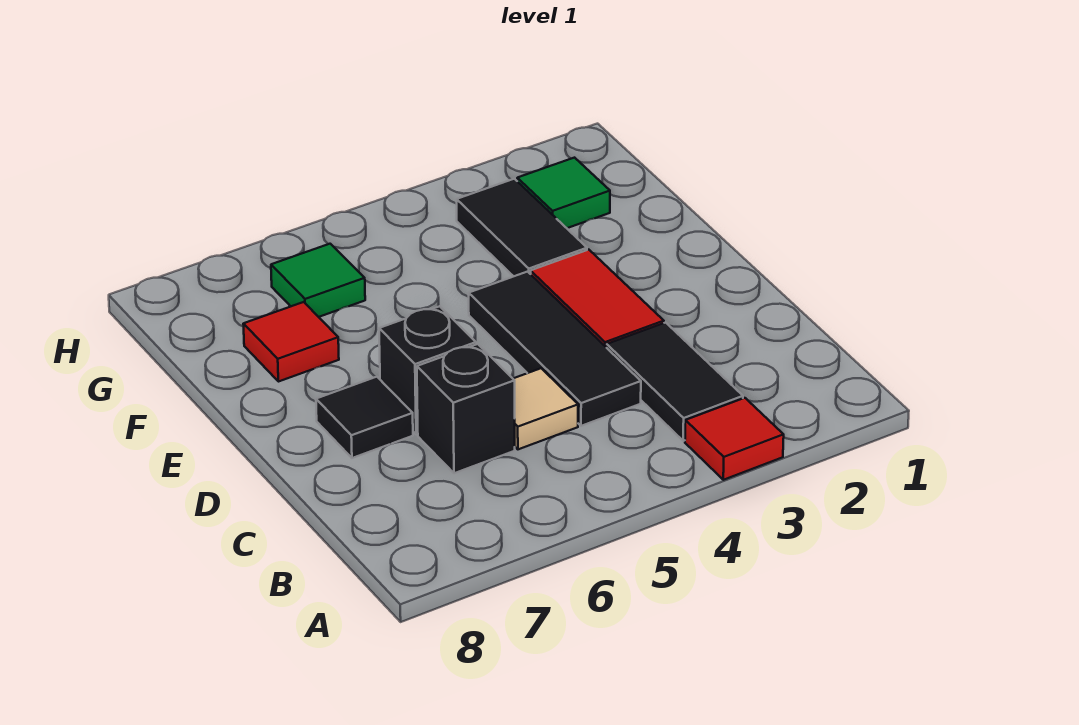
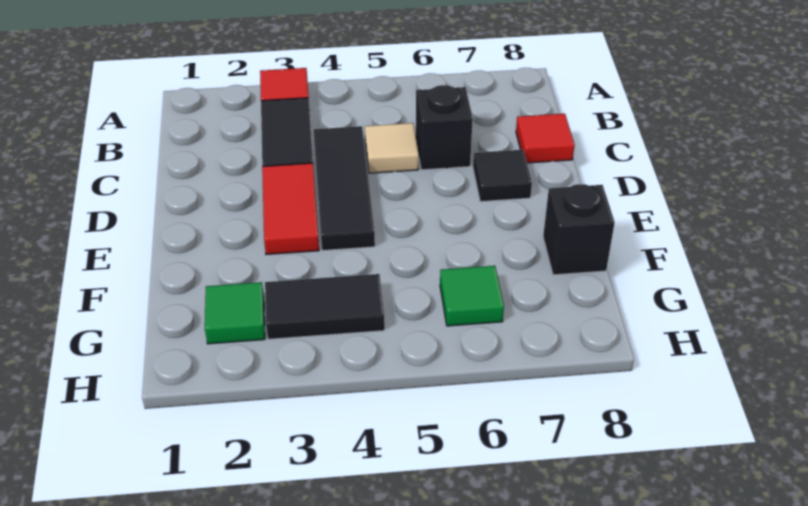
black 1x1 brick [379,306,476,434] -> black 1x1 brick moved to [543,184,615,275]
black 1x2 tile [457,179,587,276] -> black 1x2 tile turned to [265,274,385,339]
red 1x1 tile [243,302,339,382] -> red 1x1 tile moved to [516,114,575,163]

